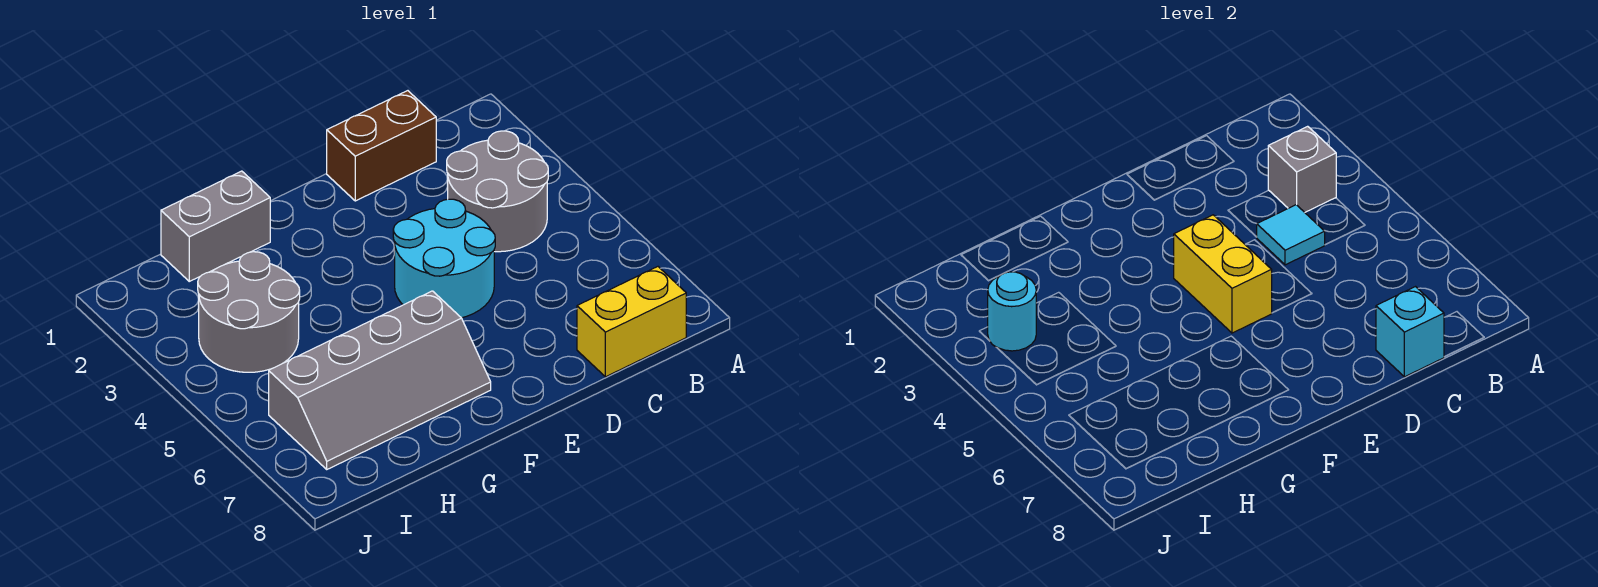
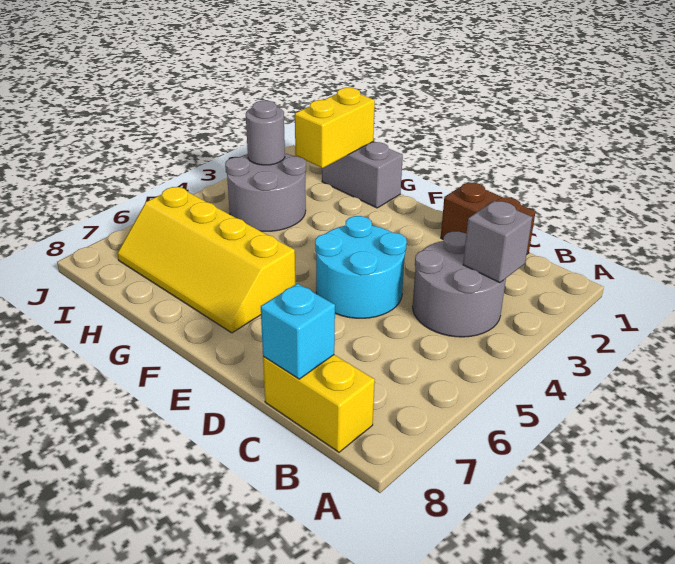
cyan 1x1 tile [1257,205,1325,265] -> none
yellow 1x2 brick [1174,215,1272,333] -> yellow 1x2 brick moved to [295,88,375,168]
grey 2x4 slope [269,291,491,469] -> yellow 2x4 slope [118,187,295,333]
cyan 1x1 round brick [988,272,1036,351] -> grey 1x1 round brick [246,101,285,165]

